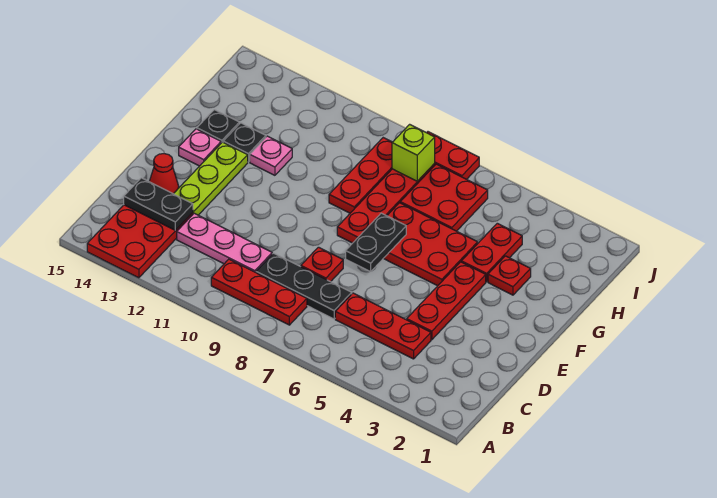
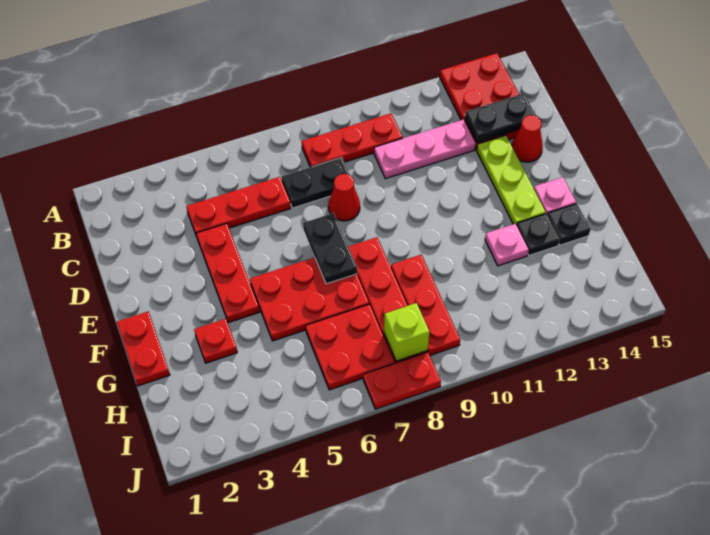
black 1x3 plate [256,253,352,319] -> black 1x2 plate [281,158,350,208]
red 1x1 plate [301,247,343,282] -> red 1x1 cone [328,174,360,221]
red 1x2 plate [461,223,522,282] -> red 1x2 plate moved to [117,312,170,386]

